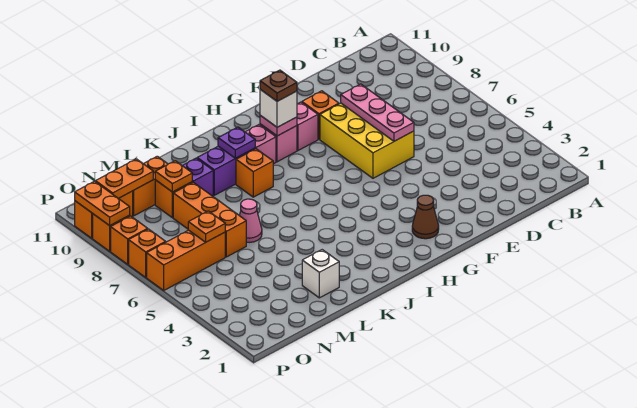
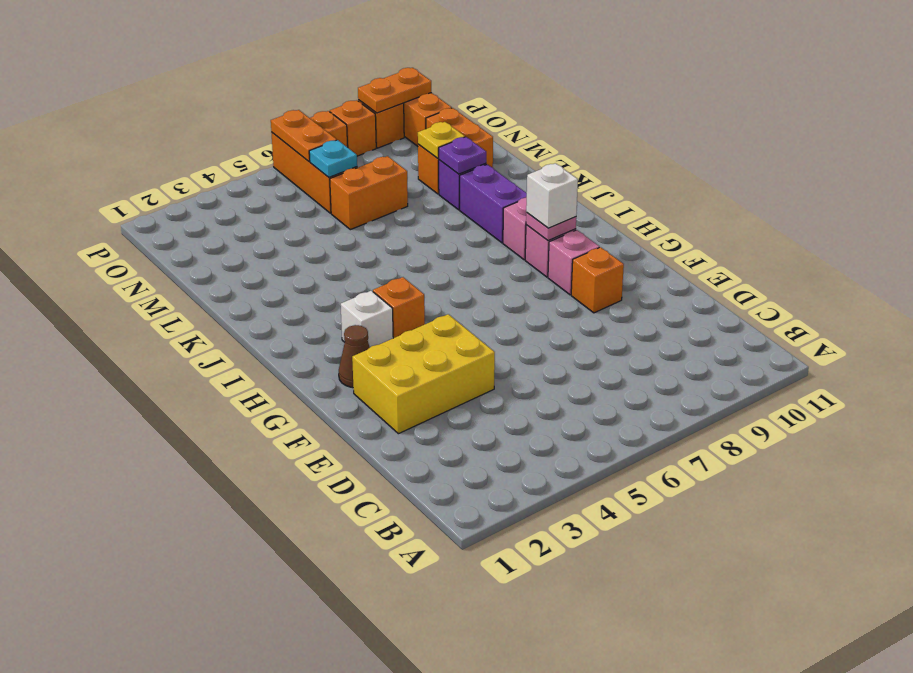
yellow 2x3 brick [320,103,414,178] -> yellow 2x3 brick moved to [352,314,495,434]
pink 1x3 plate [341,84,414,141] -> none
brown 1x1 plate [260,70,297,101] -> none
orange 1x1 brick [236,149,273,197] -> orange 1x1 brick moved to [373,277,425,338]
purple 1x1 plate [218,127,255,158] -> purple 1x1 plate moved to [439,137,486,174]
white 1x1 brick [302,250,339,298] -> white 1x1 brick moved to [341,291,393,347]
pink 1x1 cone [239,199,262,242] -> none
orange 1x3 brick [173,182,246,257] -> orange 1x2 brick [330,156,408,230]
orange 1x1 plate [155,161,192,192] -> yellow 1x1 plate [418,122,465,158]
orange 1x1 plate [188,211,225,242] -> cyan 1x1 plate [309,140,357,177]
orange 1x2 plate [96,159,153,198] -> orange 1x2 plate moved to [271,110,337,162]

